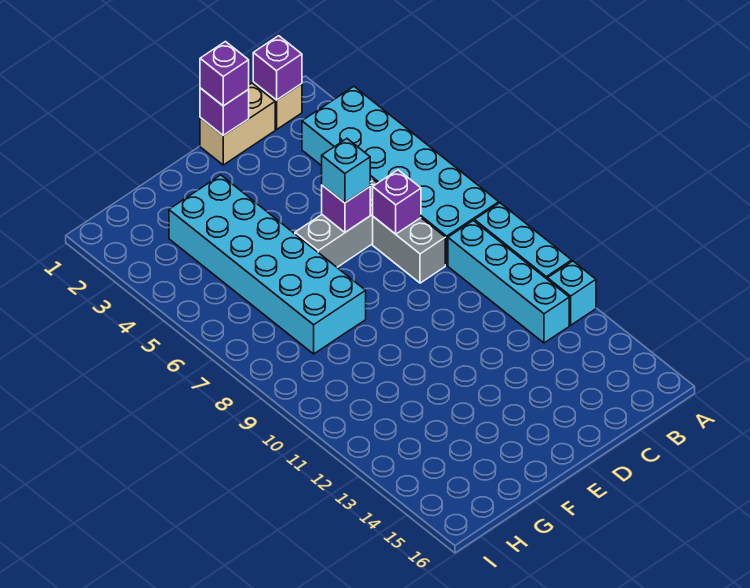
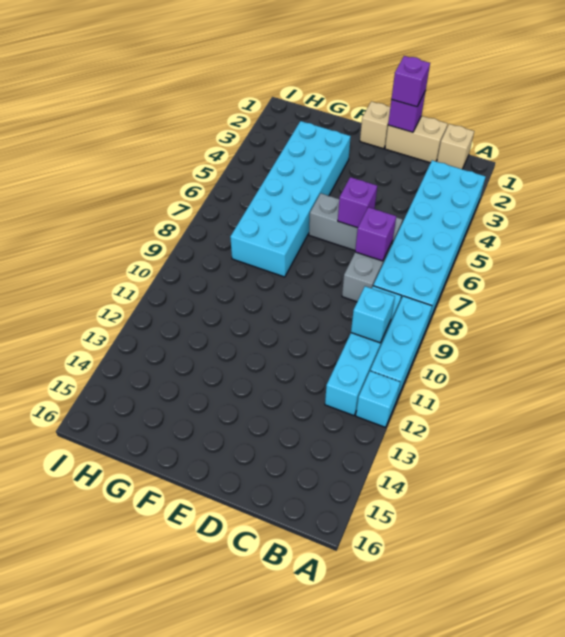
purple 1x1 brick [253,36,302,100] -> none
cyan 1x1 brick [322,139,370,203] -> cyan 1x1 brick moved to [351,286,395,343]
none -> tan 1x1 brick [360,101,390,149]

